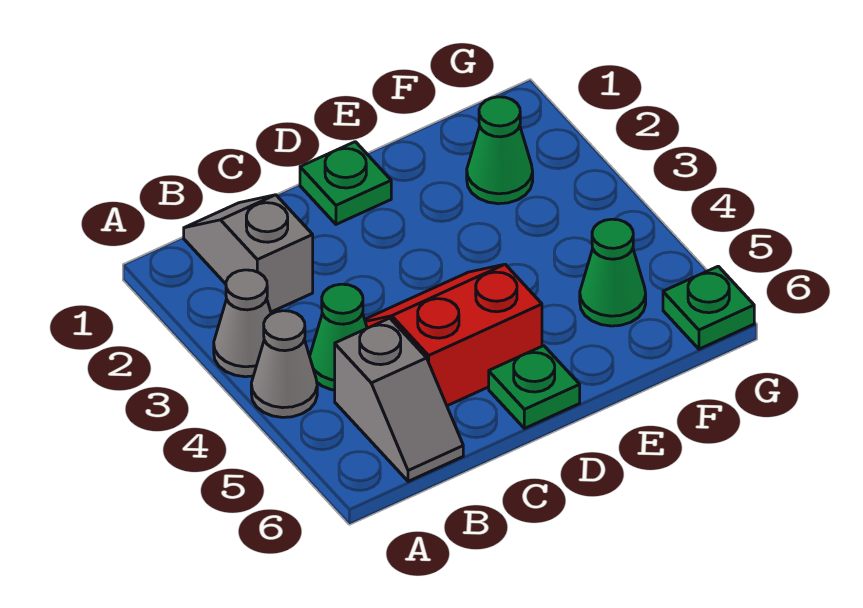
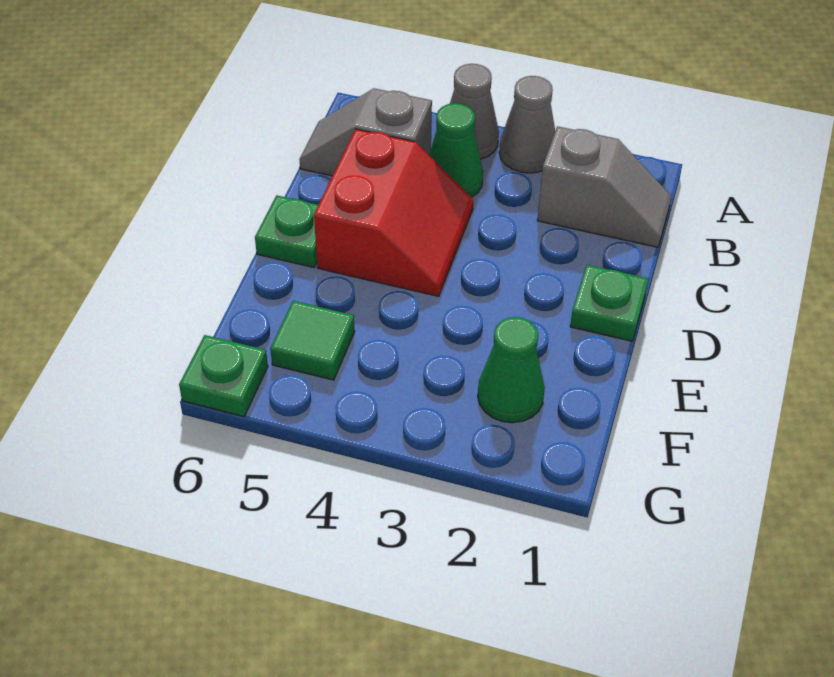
green 1x1 cone [580,219,646,326] -> green 1x1 tile [270,301,355,380]

